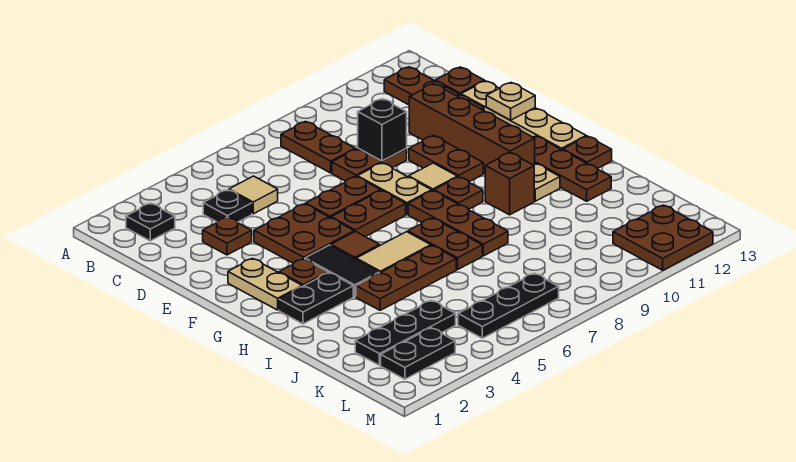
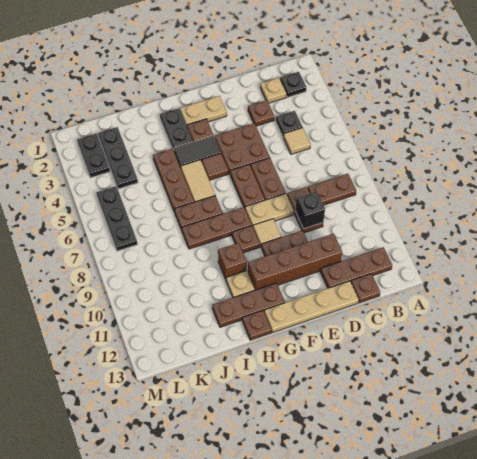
tan 1x1 plate [486,83,535,120] -> tan 1x1 plate moved to [260,78,287,103]
brown 2x2 plate [613,205,713,270] -> none

